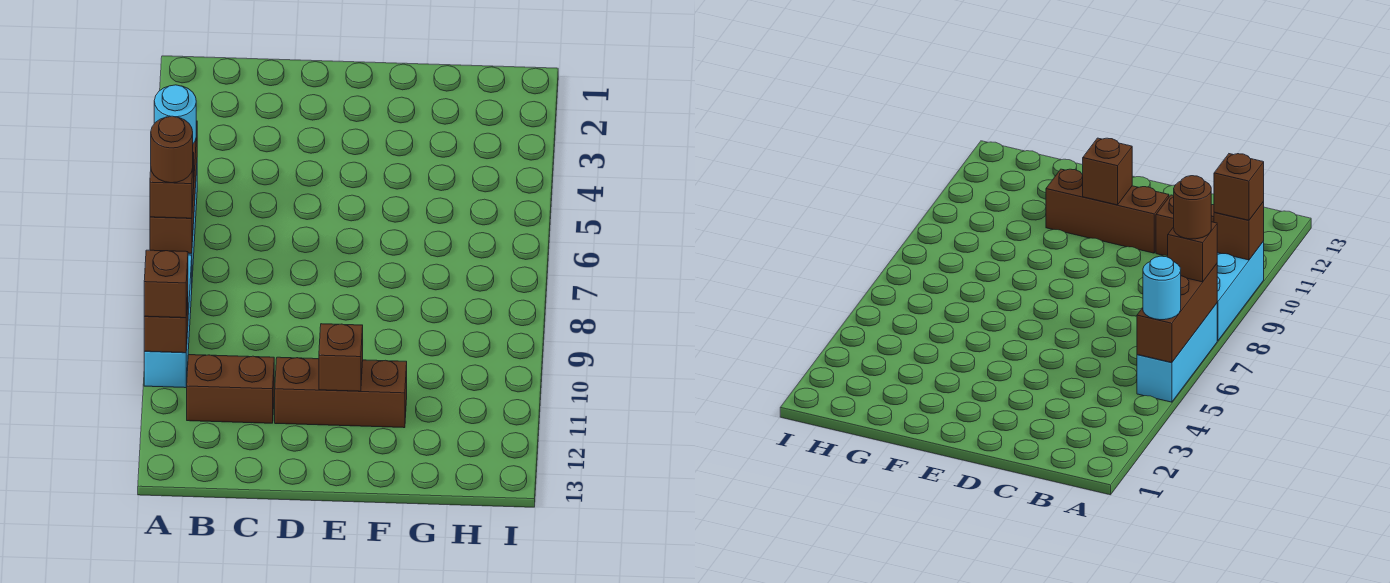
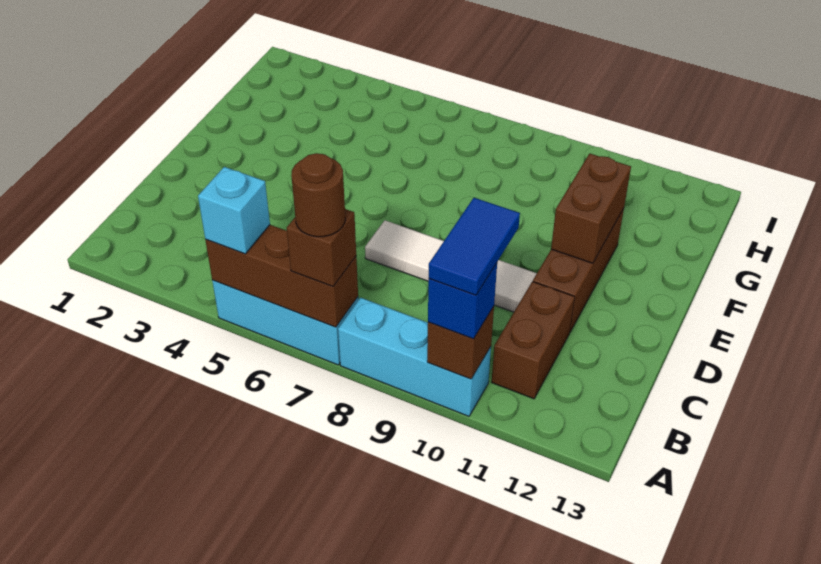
cyan 1x1 round brick [154,85,196,143] -> cyan 1x1 brick [198,167,270,254]
brown 1x1 brick [144,250,188,318] -> blue 1x1 brick [428,263,497,339]
none -> blue 1x2 tile [429,198,520,295]
none -> white 1x4 tile [365,220,537,312]
brown 1x1 brick [319,324,363,391] -> brown 1x2 brick [551,154,631,263]

